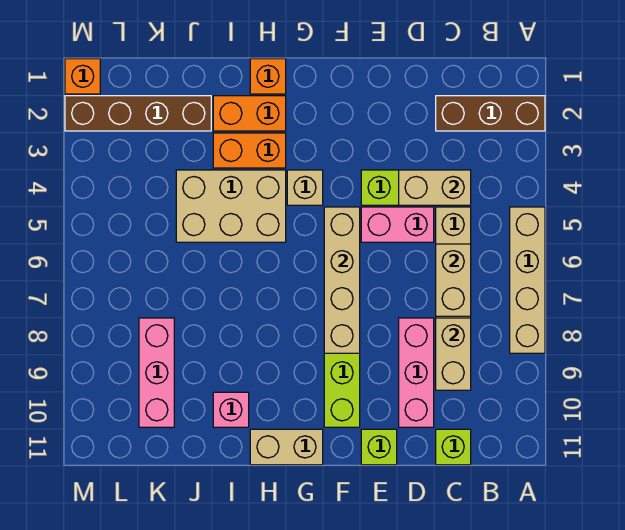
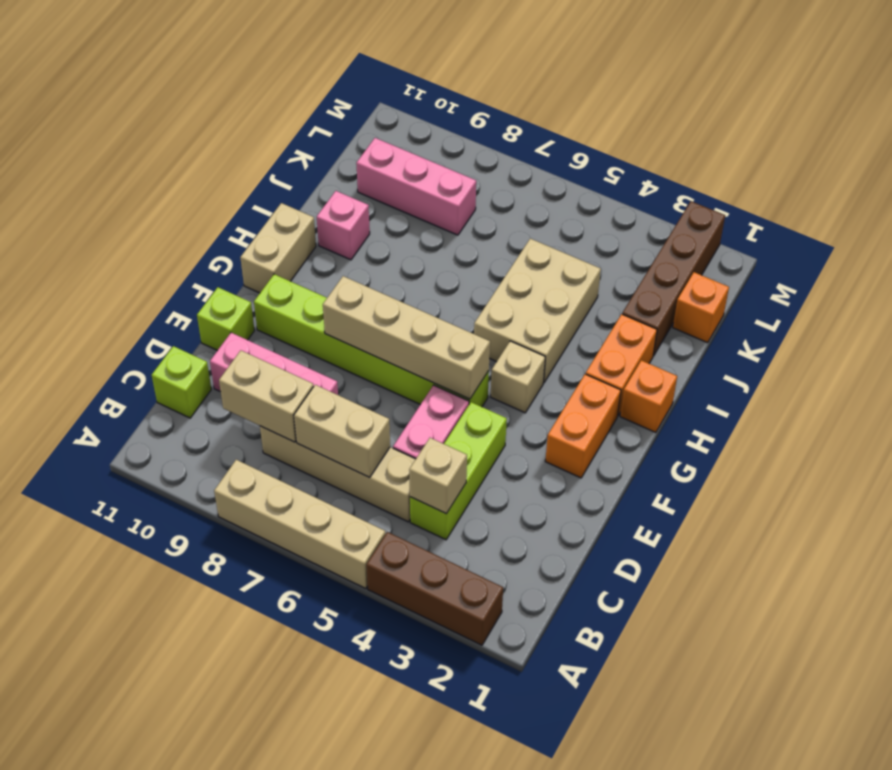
brown 1x3 brick [436,96,545,131] -> brown 1x3 brick turned to [366,532,503,645]
tan 1x2 brick [399,170,471,205] -> tan 1x1 brick [409,438,467,514]
orange 1x2 brick [213,133,286,168] -> orange 1x2 brick moved to [545,374,621,478]
orange 1x1 brick [65,59,100,94] -> orange 1x1 brick moved to [673,272,729,343]

